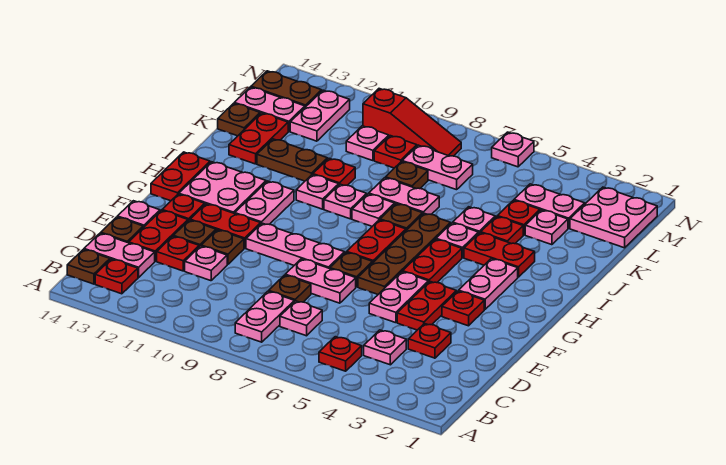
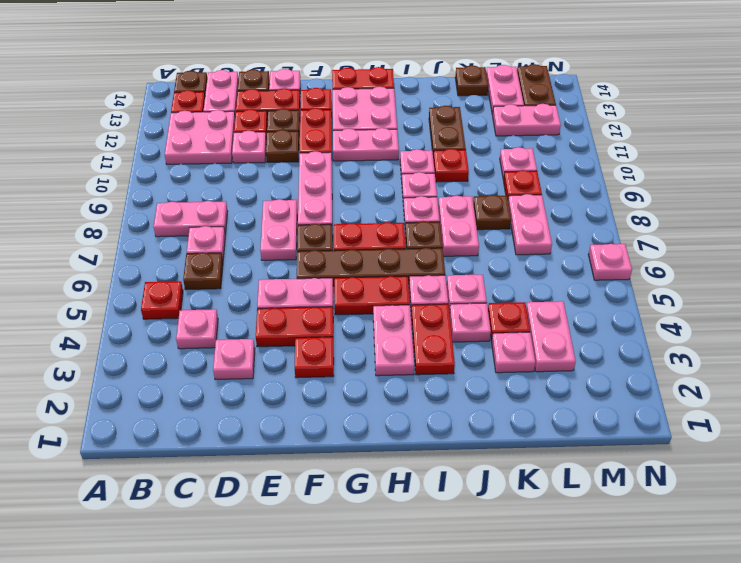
red 1x1 plate [408,324,451,358] -> pink 1x1 plate [213,339,255,380]
brown 1x1 plate [269,275,311,302] -> brown 1x1 plate moved to [183,253,223,290]
pink 1x2 plate [459,259,518,309] -> pink 1x2 plate turned to [373,305,414,376]
red 1x1 plate [481,216,523,244] -> pink 1x1 plate [449,303,491,342]
red 1x2 plate [229,113,288,164] -> none
pink 2x2 plate [570,187,657,248] -> pink 2x2 plate moved to [165,110,235,164]
red 1x3 slope [363,89,461,156] -> none

